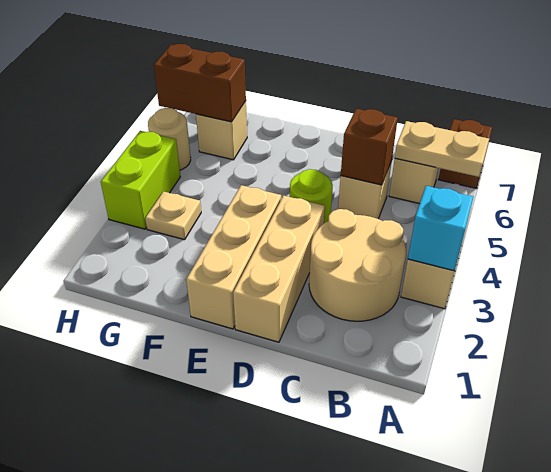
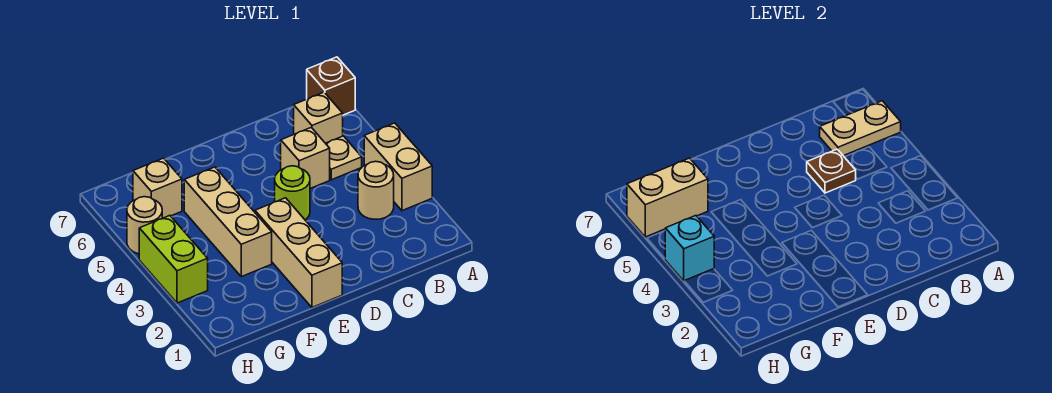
cyan 1x1 brick [408,186,473,271] -> cyan 1x1 brick moved to [665,216,714,281]
tan 2x2 round brick [309,209,406,321] -> tan 1x1 round brick [358,161,394,219]
brown 1x1 brick [341,109,398,185] -> brown 1x1 plate [807,149,856,193]
tan 1x3 brick [233,196,325,342] -> tan 1x3 brick moved to [184,167,272,277]
tan 1x1 plate [145,191,201,240] -> tan 1x1 plate moved to [326,136,362,180]
brown 1x2 brick [154,44,246,122] -> tan 1x2 brick [627,158,708,237]

